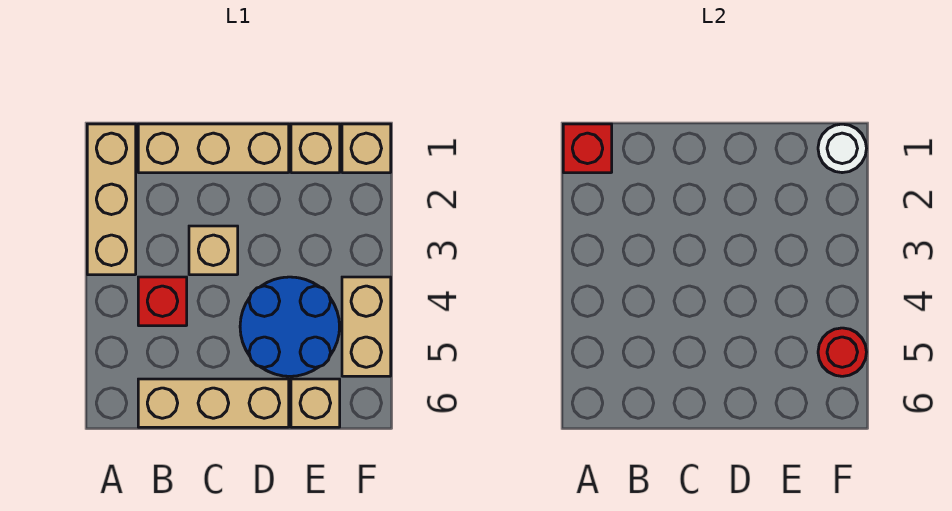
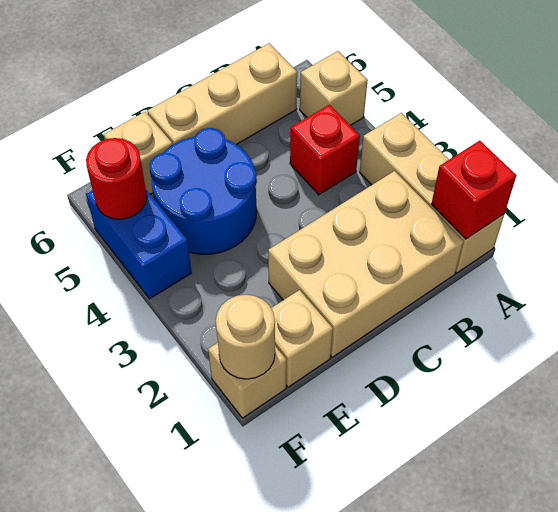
tan 1x3 brick [138,124,289,173] -> tan 2x3 brick [268,171,464,357]
tan 1x1 brick [189,226,238,275] -> tan 1x1 brick moved to [300,51,368,125]
white 1x1 round brick [818,124,866,173] -> tan 1x1 round brick [216,295,275,379]
tan 1x2 brick [342,277,391,376] -> blue 1x2 brick [86,190,192,299]

